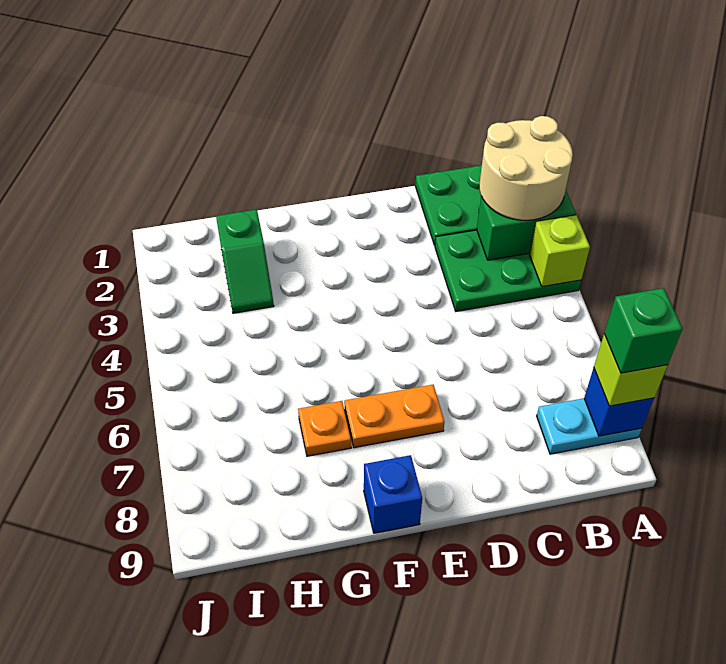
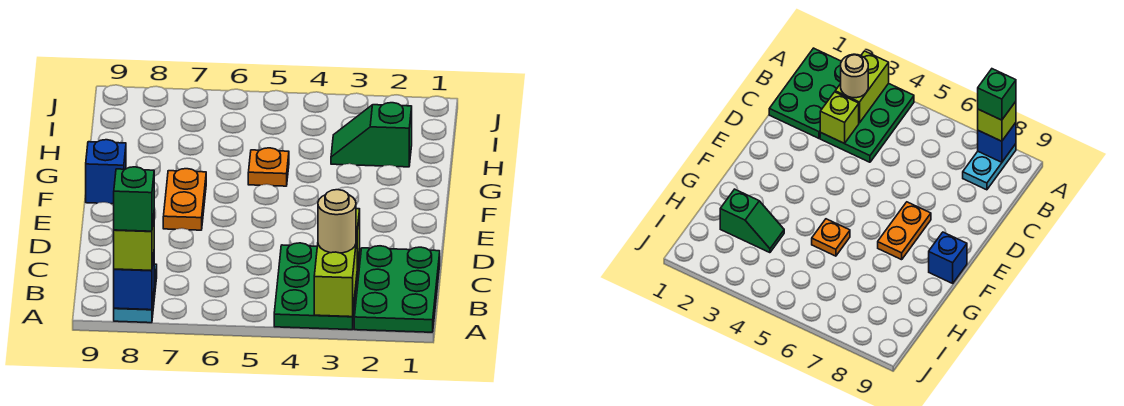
tan 2x2 round brick [479,116,573,220] -> tan 1x1 round brick [318,190,356,253]
green 1x2 brick [477,190,576,260] -> lime 1x2 brick [314,232,357,317]
lime 1x1 brick [530,215,590,287] -> lime 1x1 brick moved to [820,92,859,144]
orange 1x1 plate [298,401,351,456] -> orange 1x1 plate moved to [248,148,289,186]

